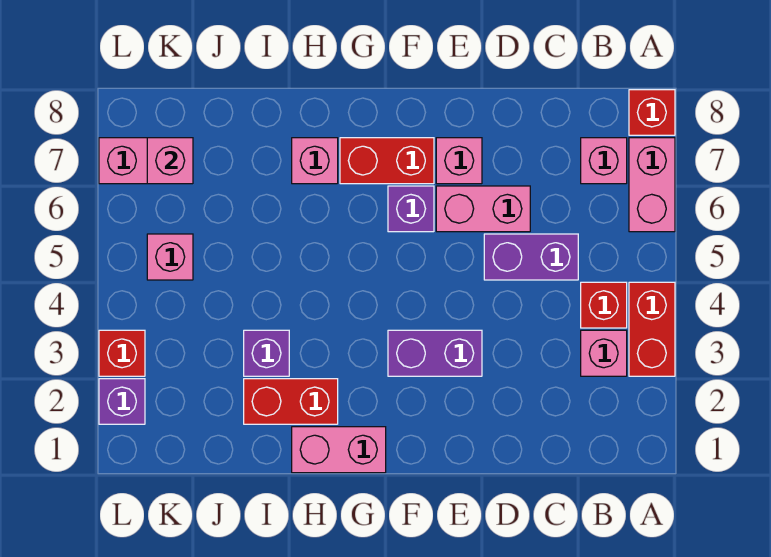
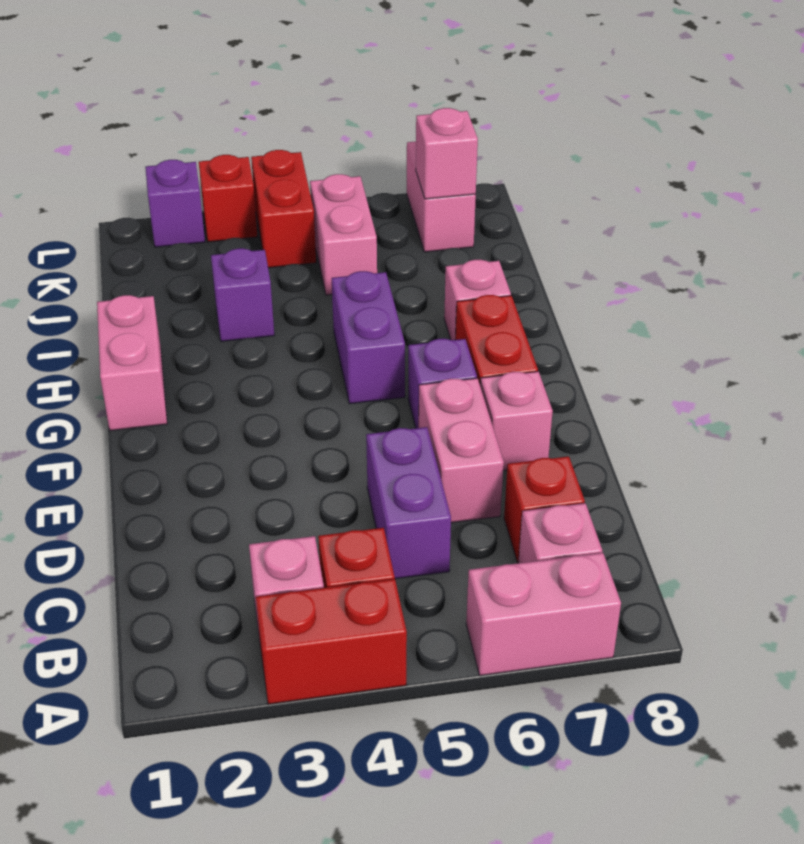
red 1x1 brick [629,90,675,135] -> red 1x1 brick moved to [504,456,585,563]
purple 1x2 brick [388,330,482,376] -> purple 1x2 brick moved to [332,271,405,404]
red 1x2 brick [244,379,338,424] -> red 1x2 brick moved to [251,150,316,268]
pink 1x1 brick [147,234,193,280] -> pink 1x2 brick [310,174,377,295]

